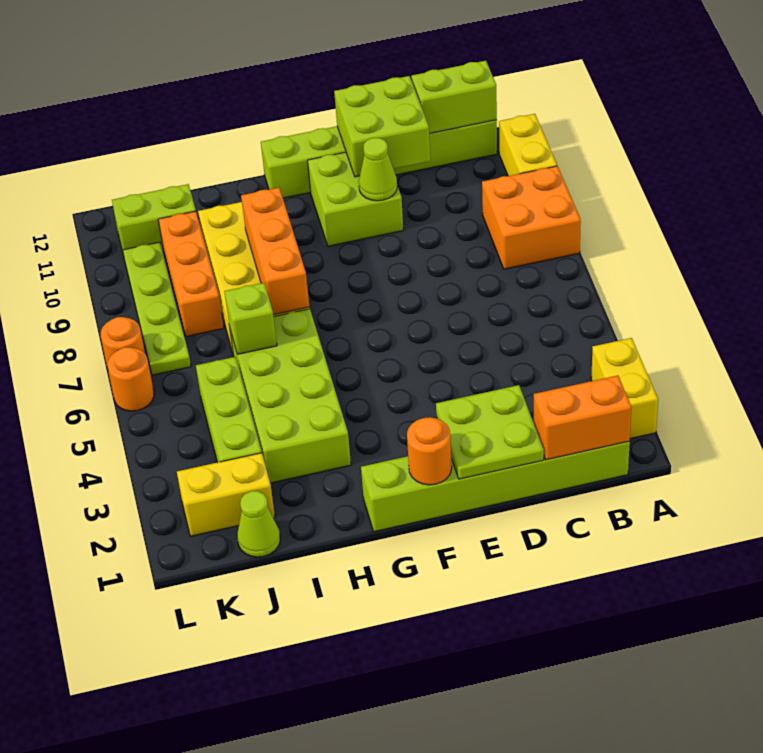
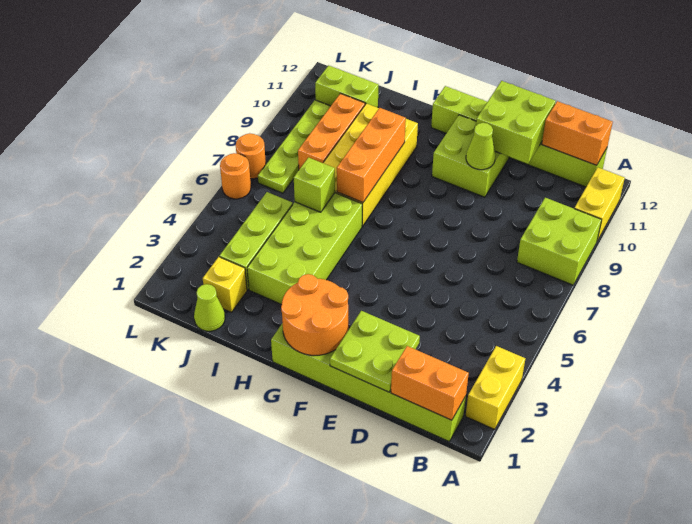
orange 2x2 brick [482,166,581,269] -> lime 2x2 brick [517,198,602,285]
lime 1x2 brick [411,61,497,133] -> orange 1x2 brick [542,101,613,165]
orange 1x1 round brick [407,417,452,485] -> orange 2x2 round brick [281,274,348,355]
yellow 1x2 brick [177,453,275,536] -> yellow 1x1 brick [203,257,247,312]

